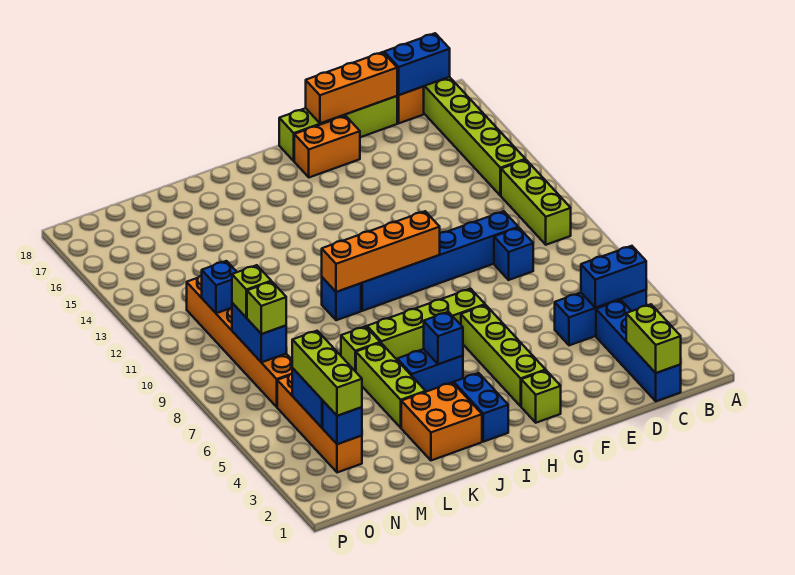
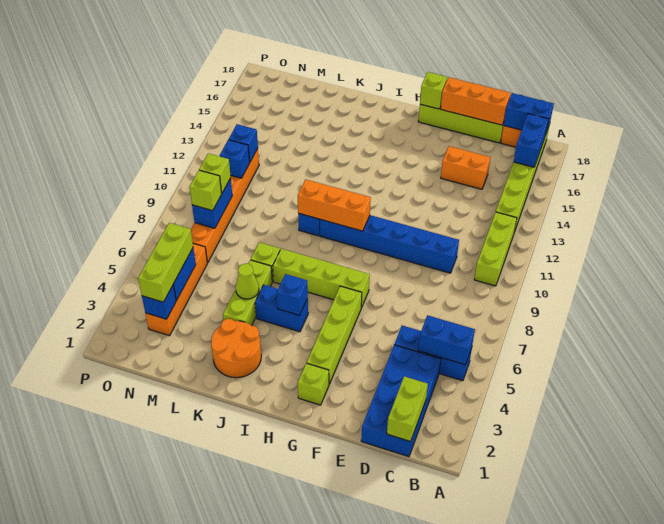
blue 1x4 brick [596,300,681,401] -> blue 2x4 brick [361,345,441,457]
blue 1x1 brick [494,228,533,280] -> blue 1x1 brick moved to [229,124,258,162]
orange 1x2 brick [294,116,360,177] -> orange 1x2 brick moved to [441,146,490,189]
orange 1x4 brick [322,211,440,292] -> orange 1x3 brick [298,179,371,231]
none -> lime 1x1 brick [420,72,447,109]
blue 1x2 brick [454,373,508,442] -> blue 1x2 brick moved to [514,114,548,167]
orange 2x2 brick [401,382,482,460] -> orange 2x2 round brick [211,319,261,378]
none -> lime 1x1 cone [236,264,259,299]

